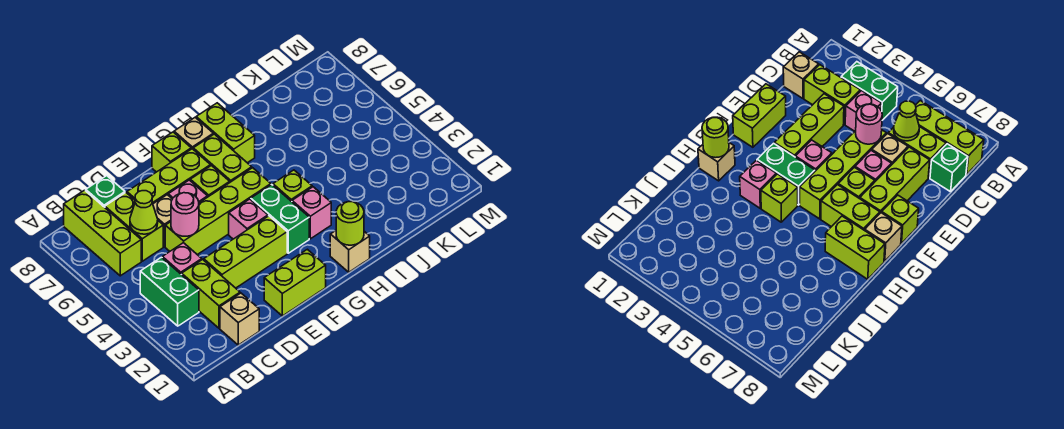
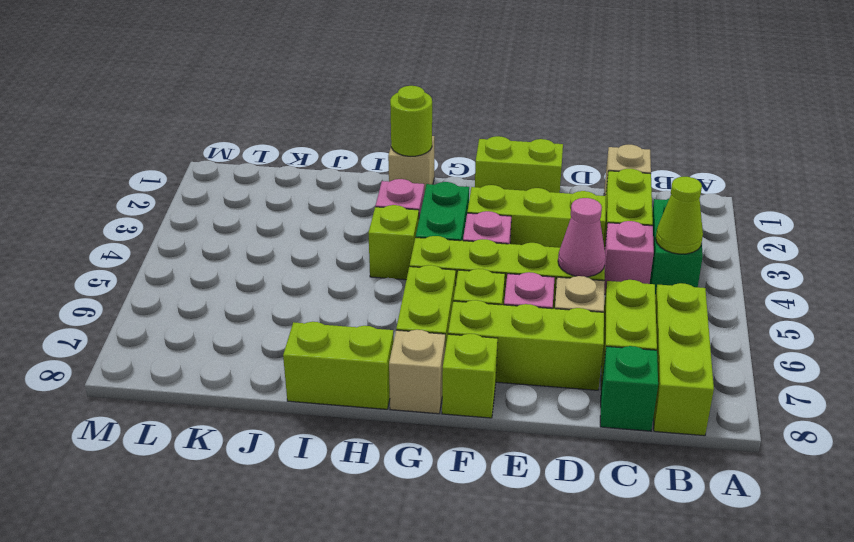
lime 1x1 cone [130,191,158,234] -> lime 1x1 cone moved to [656,177,703,254]
pink 1x1 round brick [171,193,199,236] -> pink 1x1 cone [558,198,606,277]
lime 1x2 brick [196,103,255,163] -> lime 1x2 brick turned to [283,322,394,409]

